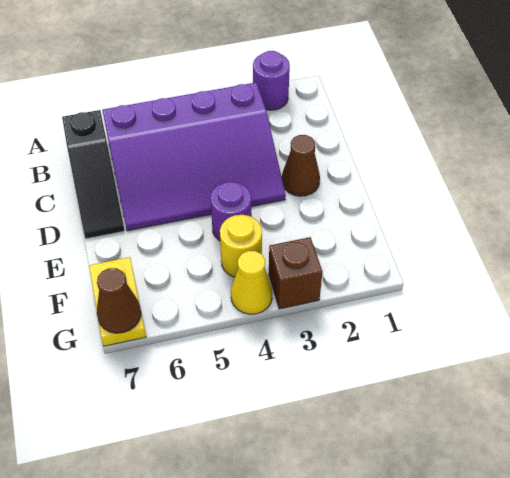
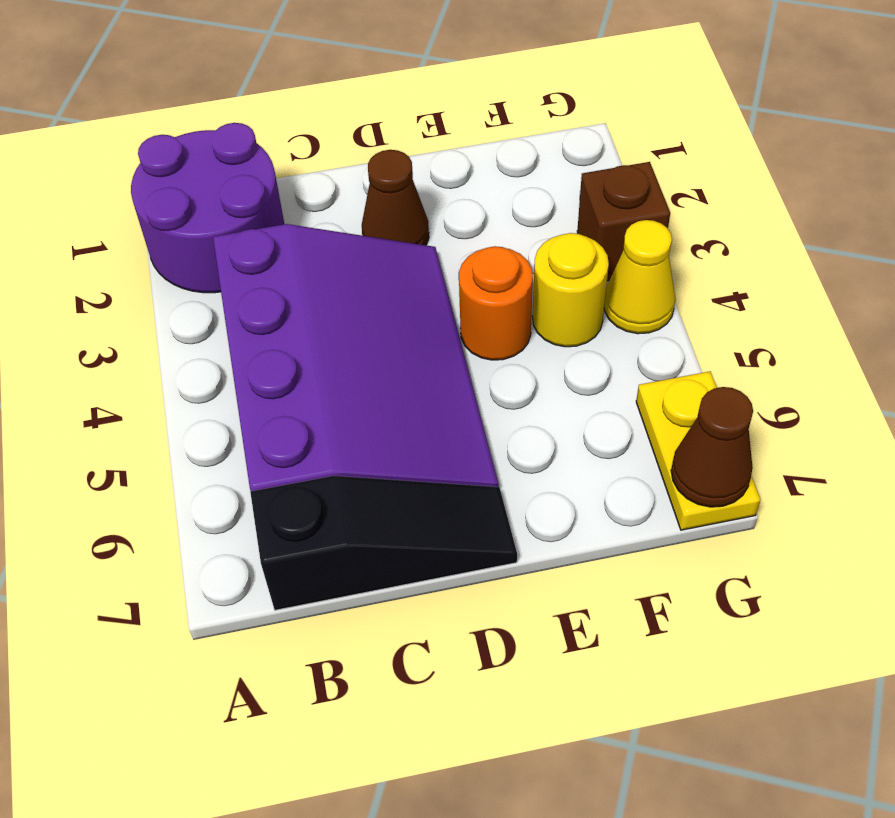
purple 1x1 round brick [253,51,290,110] -> purple 2x2 round brick [131,123,284,293]
purple 1x1 round brick [210,182,252,241] -> orange 1x1 round brick [459,246,533,360]
yellow 1x2 plate [89,257,146,346] -> yellow 1x2 plate turned to [636,371,760,530]

